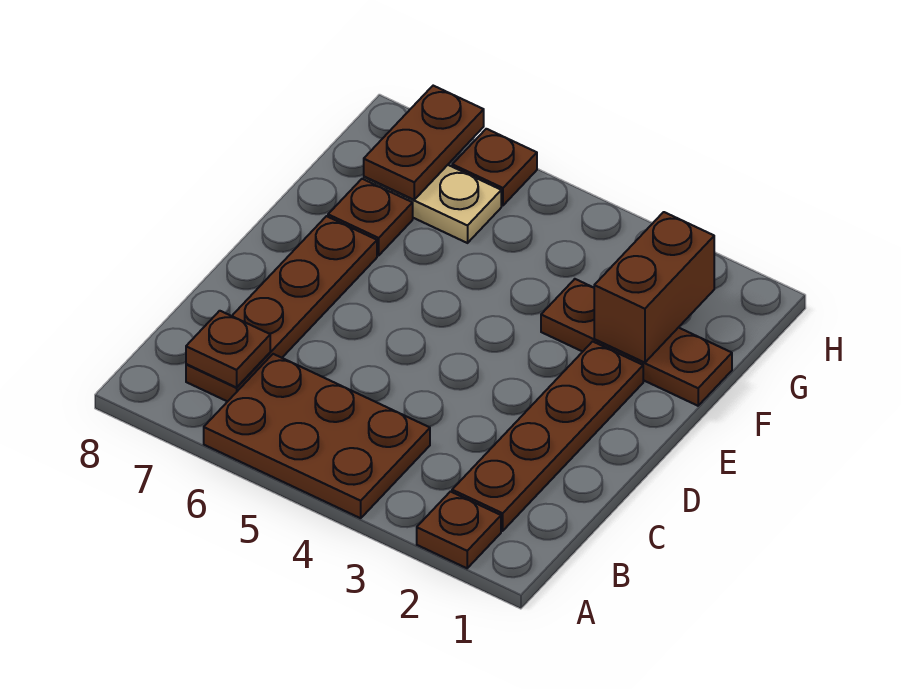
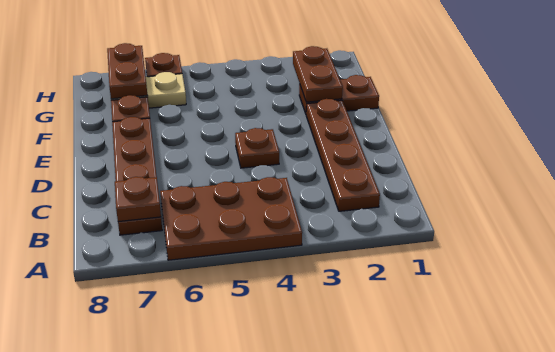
brown 1x1 plate [417,492,501,568] -> brown 1x1 plate moved to [235,128,279,168]
brown 1x3 plate [541,279,732,406] -> brown 1x2 plate [299,75,379,114]
brown 1x2 brick [594,212,714,363] -> brown 1x2 plate [293,46,343,102]

